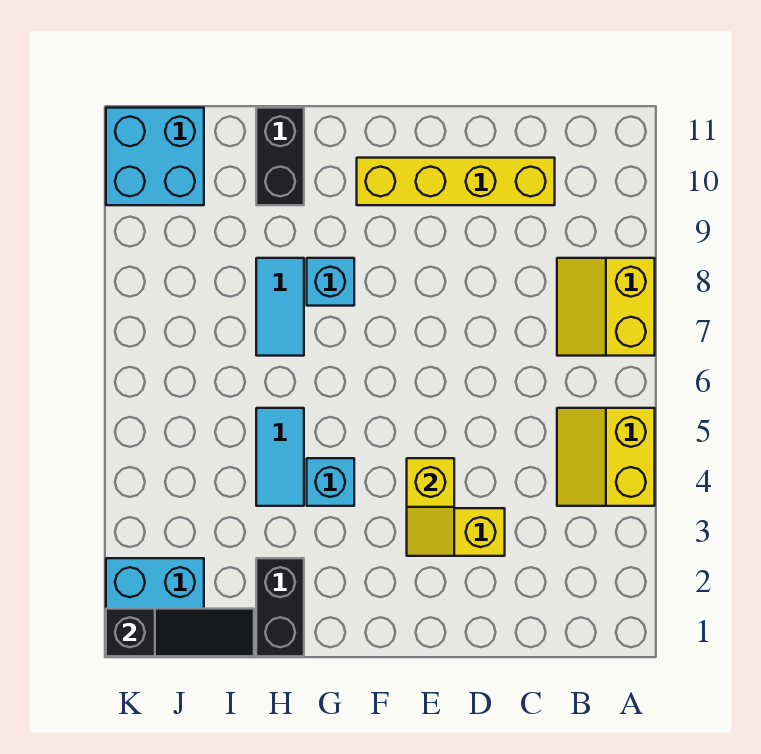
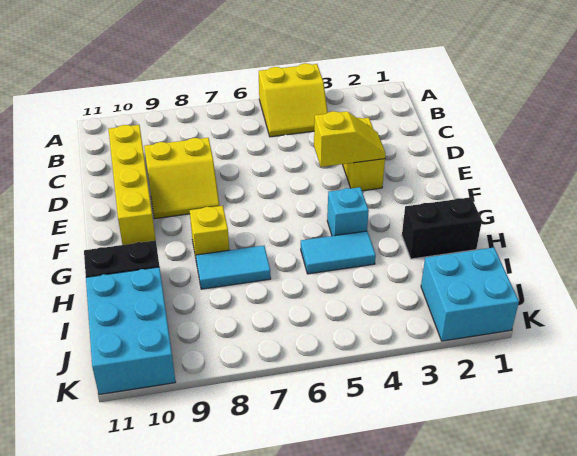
yellow 2x2 slope [557,258,655,356] -> yellow 2x2 slope moved to [144,138,219,219]
cyan 1x1 brick [307,258,354,306] -> yellow 1x1 brick [190,206,229,257]
black 1x3 slope [106,609,254,656] -> none
cyan 2x2 brick [106,108,204,205] -> cyan 2x3 brick [86,267,176,395]

